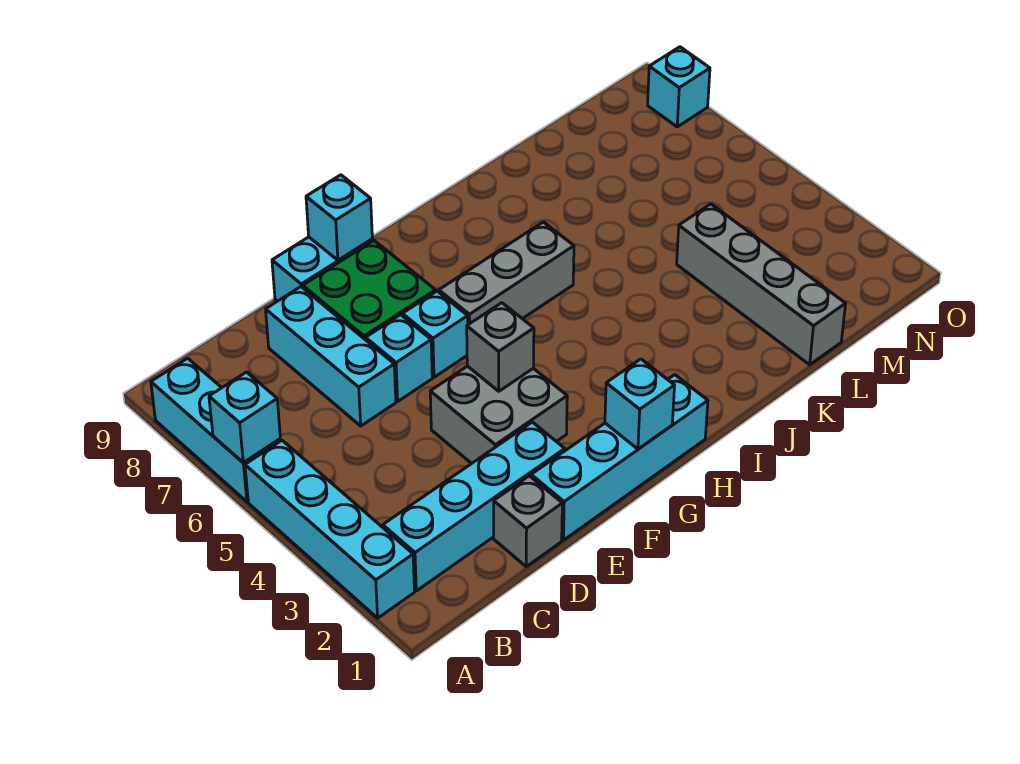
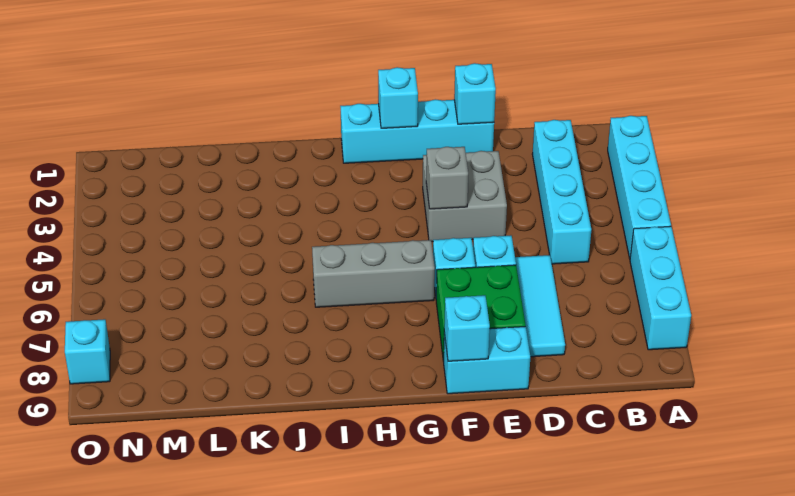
cyan 1x1 brick [209,372,280,462] -> cyan 1x1 brick moved to [454,63,496,124]
cyan 1x4 brick [383,422,565,591] -> cyan 1x4 brick turned to [532,120,591,264]
grey 1x1 brick [494,476,562,567] -> none
cyan 1x3 brick [266,287,396,426] -> cyan 1x3 tile [515,255,565,357]
grey 1x4 brick [677,204,846,365] -> none

